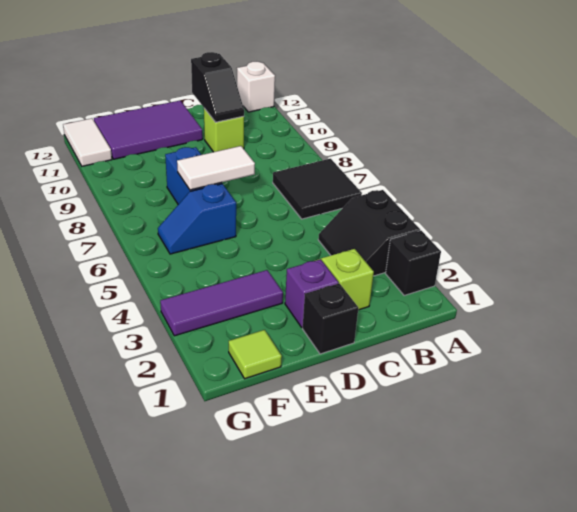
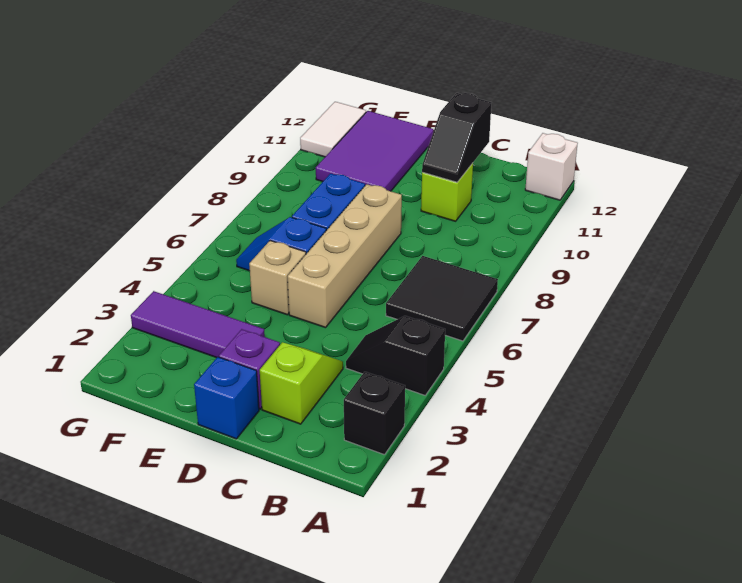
black 2x2 slope [318,190,420,276] -> black 1x2 slope [346,316,445,395]
black 1x1 brick [303,283,358,354] -> blue 1x1 brick [194,357,259,439]
none -> tan 1x4 brick [288,184,402,328]
white 1x2 tile [177,146,255,190] -> none
purple 2x3 tile [94,101,203,159] -> purple 2x3 tile turned to [316,111,433,191]
none -> tan 1x1 brick [249,241,306,315]
lime 1x1 tile [229,330,282,379] -> none

